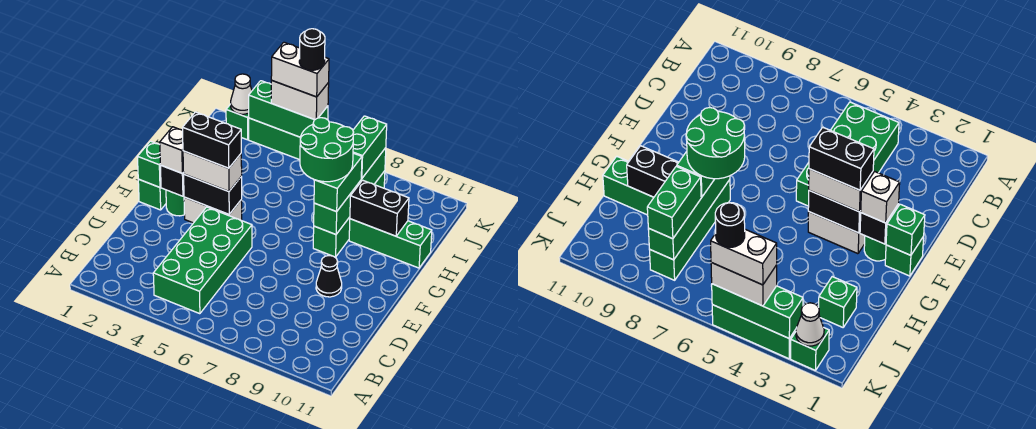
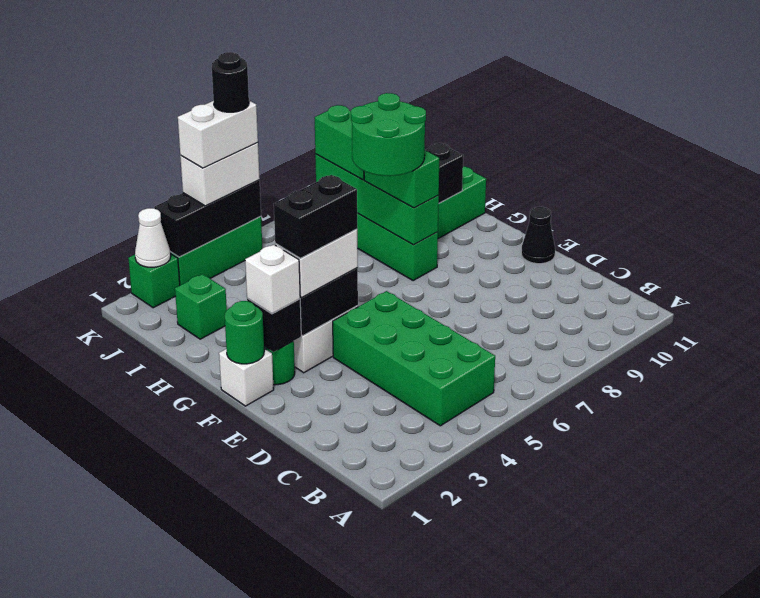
black 1x1 cone [316,256,342,297] -> black 1x1 cone moved to [521,207,555,264]
green 1x1 brick [138,179,166,210] -> white 1x1 brick [219,348,274,406]
green 1x1 brick [137,141,161,187] -> green 1x1 round brick [225,301,264,364]
green 1x3 brick [249,81,328,137] -> black 1x3 brick [154,180,261,257]

